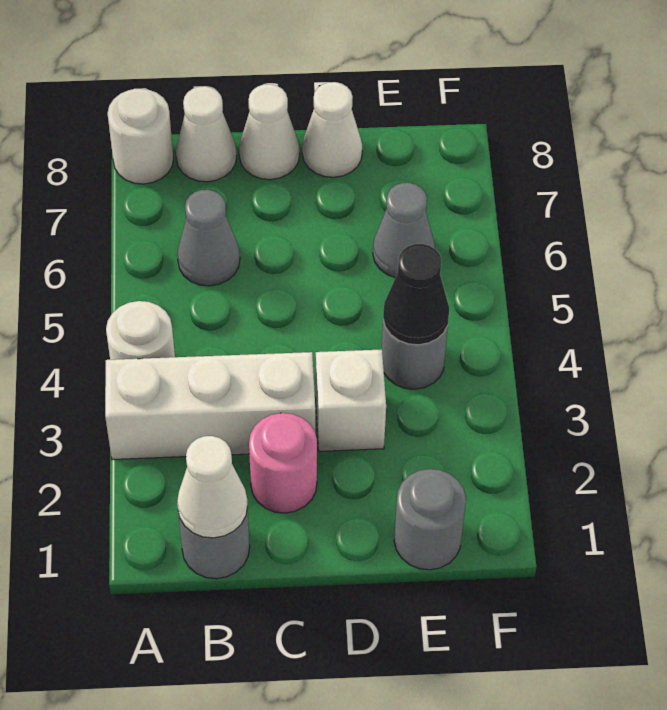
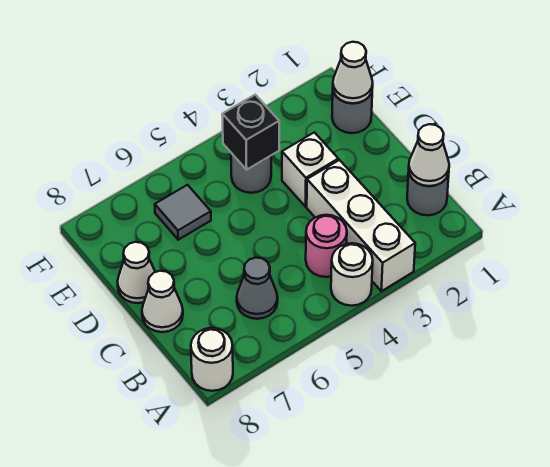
white 1x1 cone [176,86,236,182] -> white 1x1 cone moved to [333,42,373,103]
pink 1x1 round brick [249,413,317,513] -> pink 1x1 round brick moved to [306,215,347,277]
black 1x1 cone [383,244,449,345] -> black 1x1 brick [222,95,279,170]
grey 1x1 cone [373,183,435,277] -> grey 1x1 tile [155,185,211,240]

